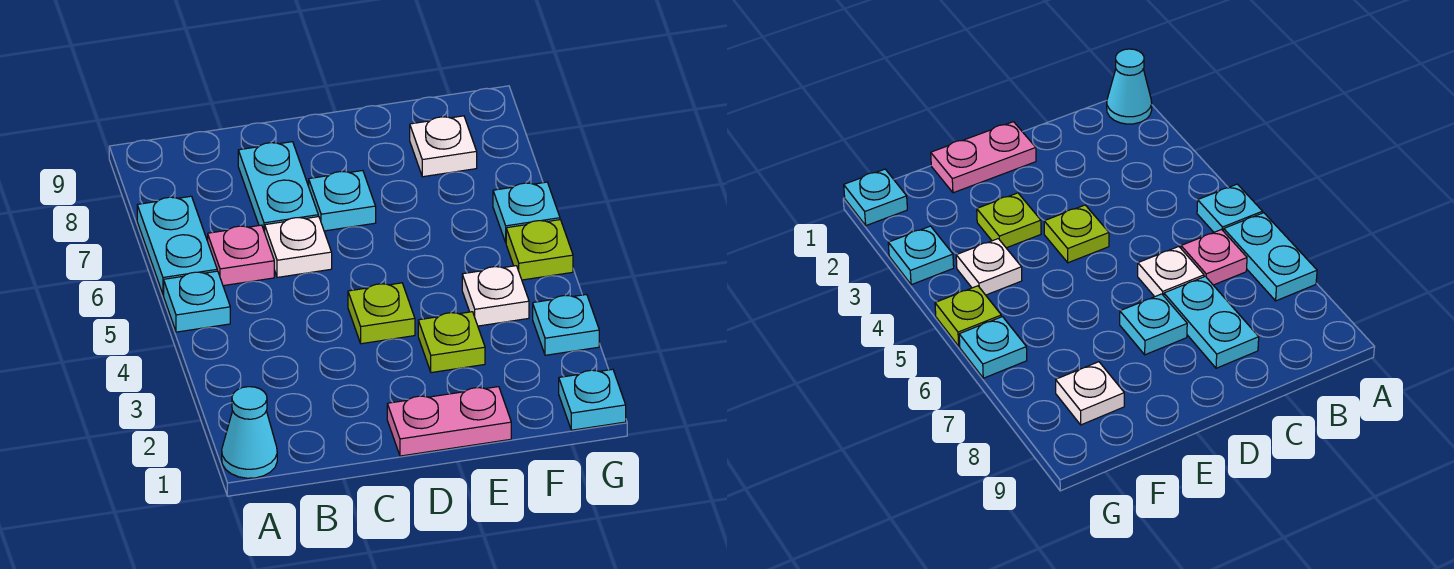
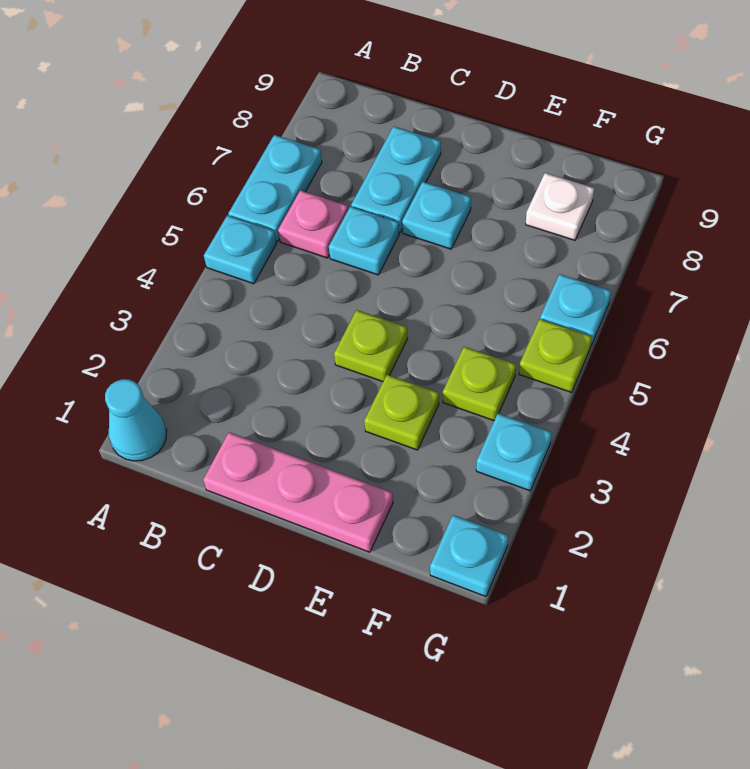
white 1x1 plate [265,217,332,277] -> cyan 1x1 plate [329,207,399,275]
pink 1x2 plate [387,387,511,456] -> pink 1x3 plate [203,432,393,552]
white 1x1 plate [462,266,529,326] -> lime 1x1 plate [443,347,516,421]

